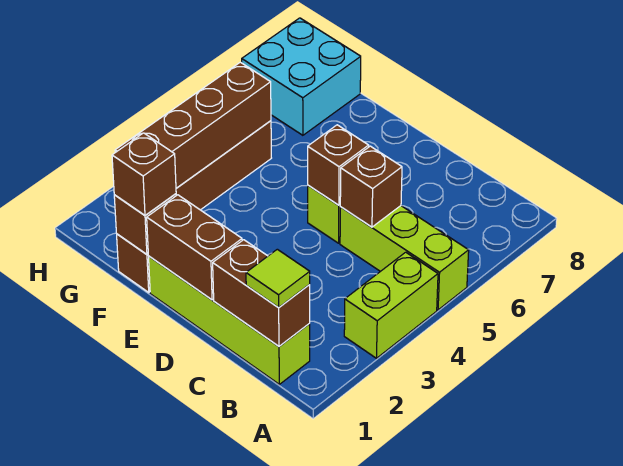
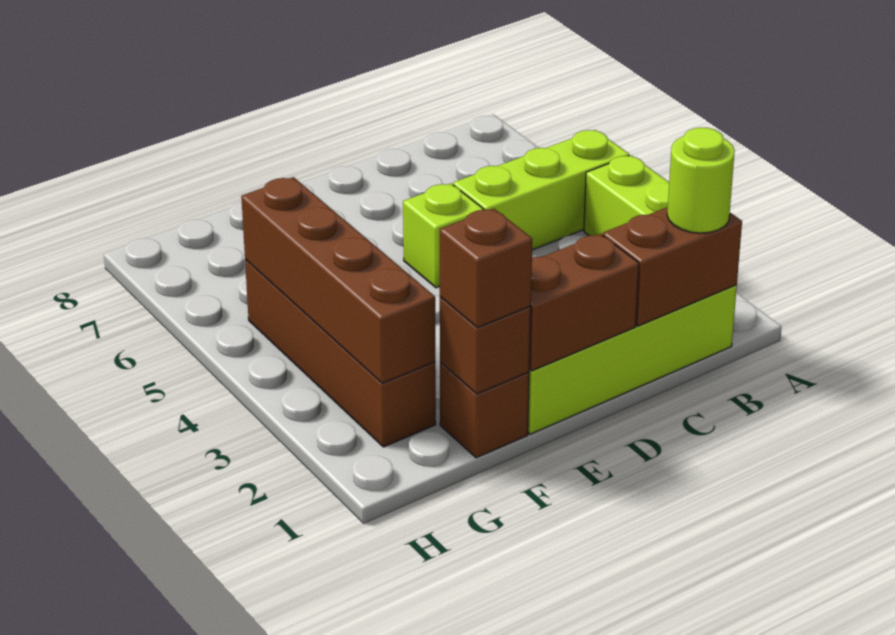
lime 1x1 tile [246,249,310,308] -> lime 1x1 round brick [667,128,735,233]
brown 1x1 brick [340,146,402,227] -> none
brown 1x1 brick [308,125,369,205] -> none
cyan 2x2 brick [242,18,361,135] -> none

